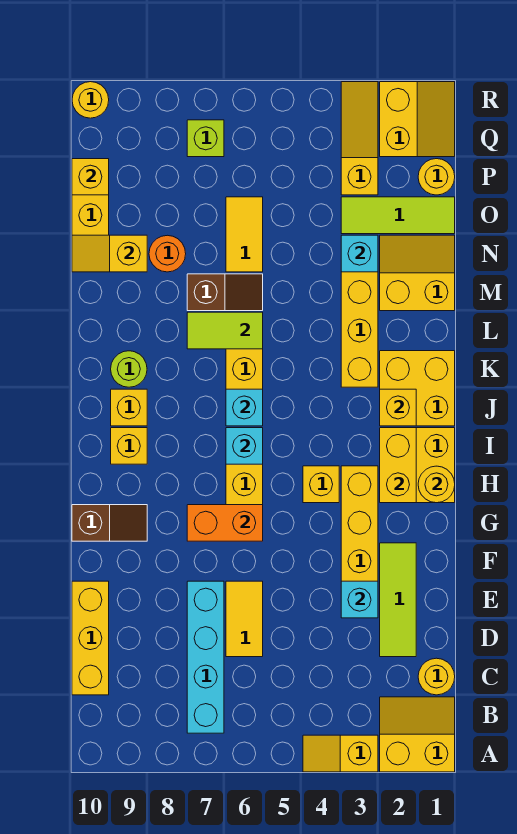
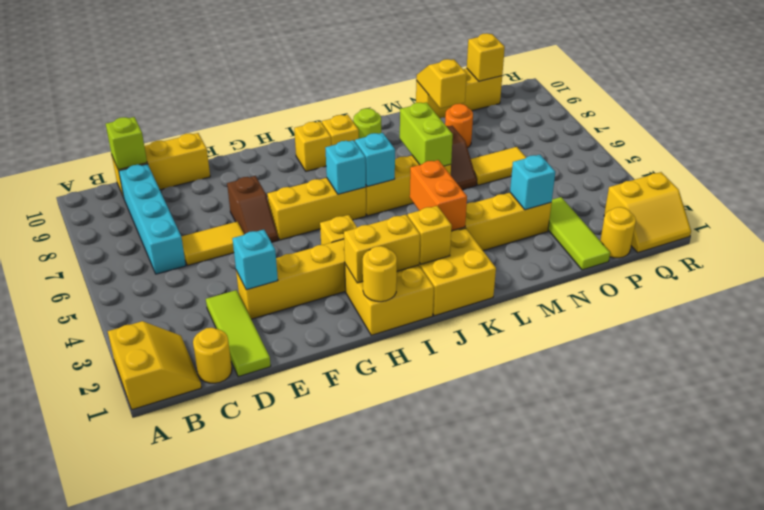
yellow 1x2 slope [303,735,378,772] -> none
cyan 1x4 brick [187,581,224,733] -> cyan 1x4 brick turned to [119,164,186,274]
lime 1x3 tile [380,543,416,657] -> lime 1x3 tile turned to [206,290,271,377]
orange 1x2 brick [187,505,263,541] -> orange 1x2 brick moved to [410,160,467,231]
brown 1x2 slope [72,505,147,541] -> brown 1x2 slope moved to [227,176,278,242]
lime 1x2 tile [187,312,263,349] -> lime 1x2 brick [400,102,453,166]
yellow 2x2 slope [380,235,455,311] -> none
yellow 1x3 slope [341,82,378,195] -> none
lime 1x1 brick [187,120,224,157] -> lime 1x1 brick moved to [106,117,147,170]
yellow 1x1 round brick [72,82,109,118] -> none

